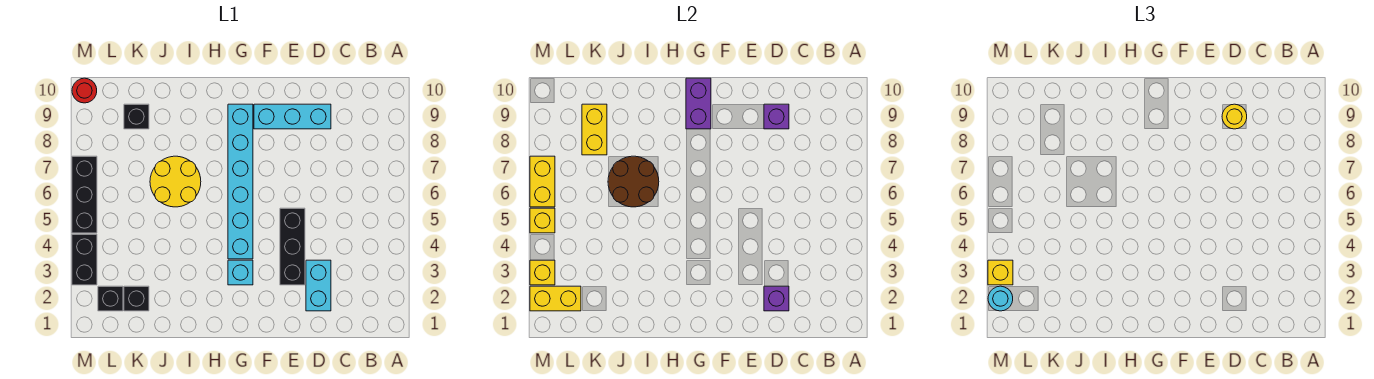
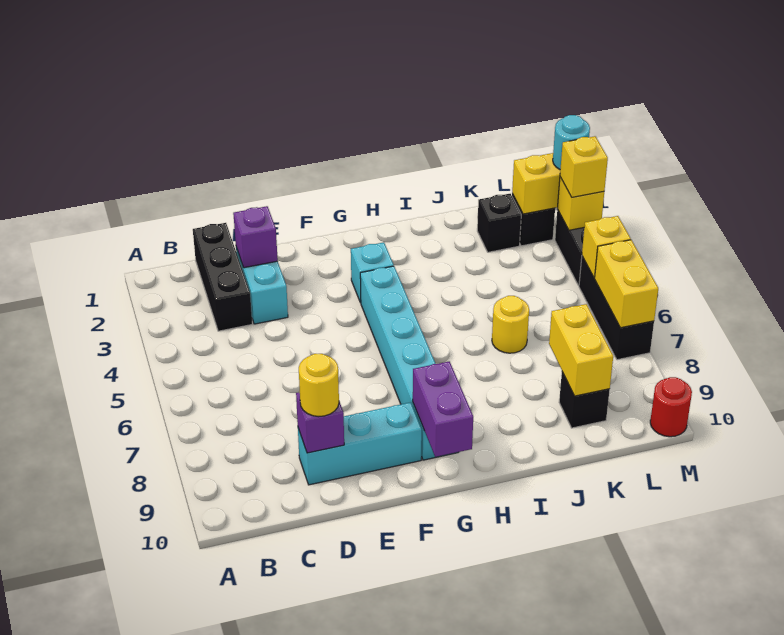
black 1x3 brick [280,208,305,285] -> black 1x3 brick moved to [193,223,252,331]
yellow 2x2 round brick [150,156,201,207] -> yellow 1x1 round brick [492,296,529,353]
brown 2x2 round brick [608,156,659,207] -> none

